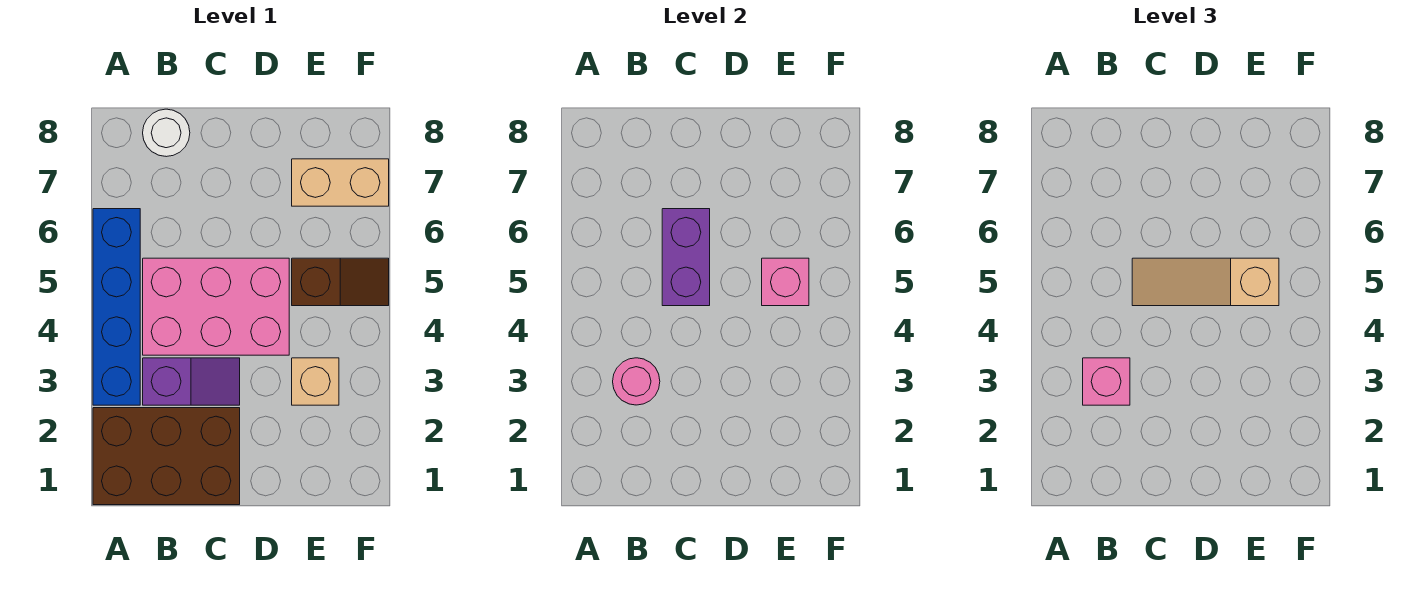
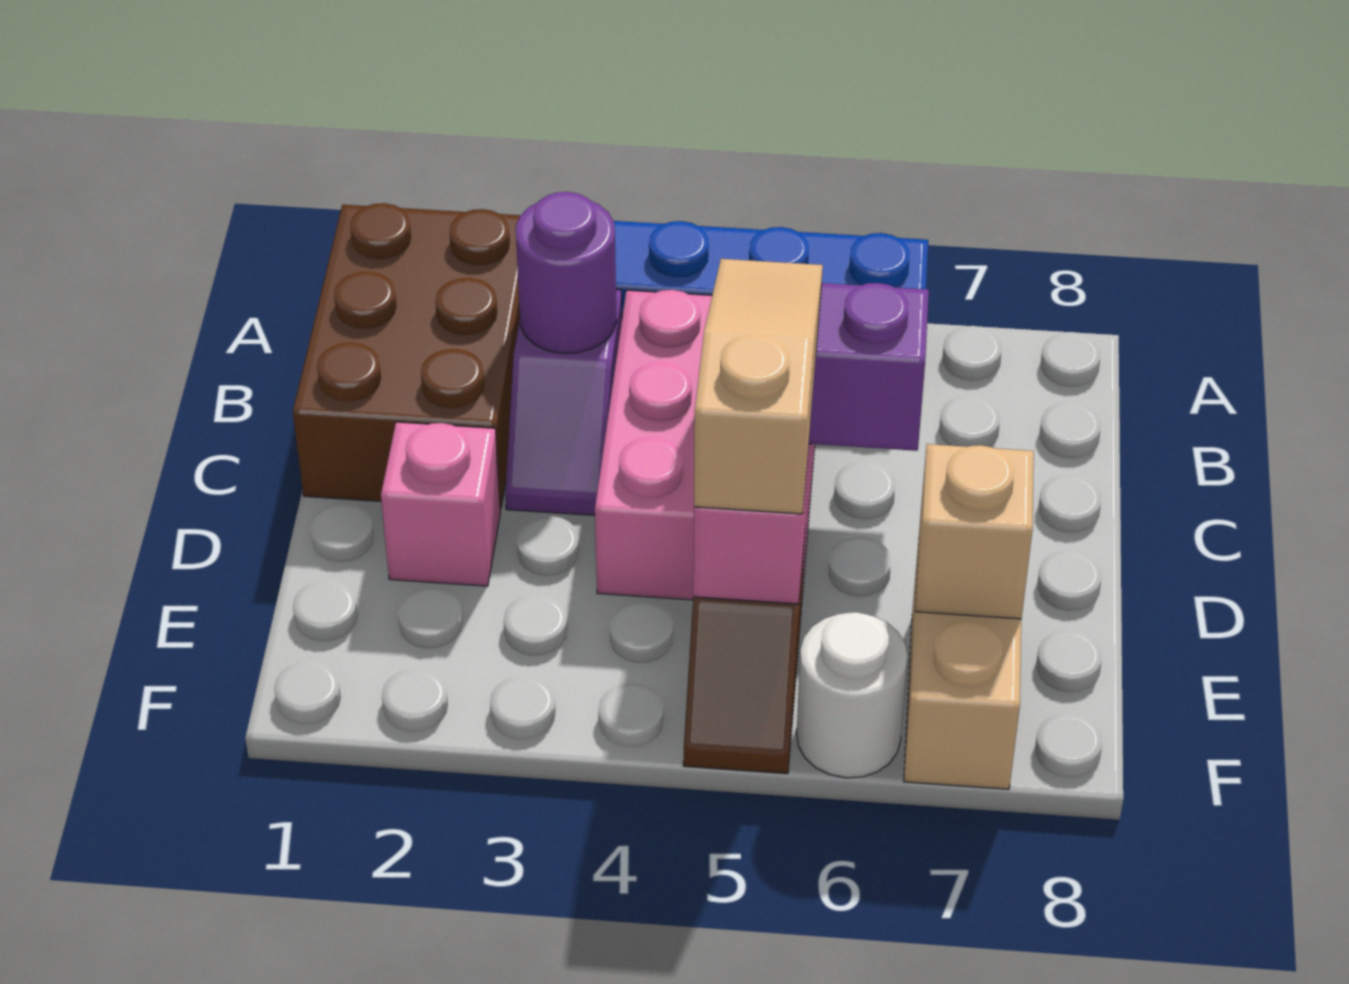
pink 1x1 round brick [613,358,660,405] -> purple 1x1 round brick [515,192,617,353]
pink 1x1 brick [1083,358,1130,405] -> pink 1x1 brick moved to [381,422,500,586]
white 1x1 round brick [143,109,190,157] -> white 1x1 round brick moved to [797,612,908,778]
tan 1x1 brick [292,358,339,405] -> tan 1x1 brick moved to [915,444,1034,619]

